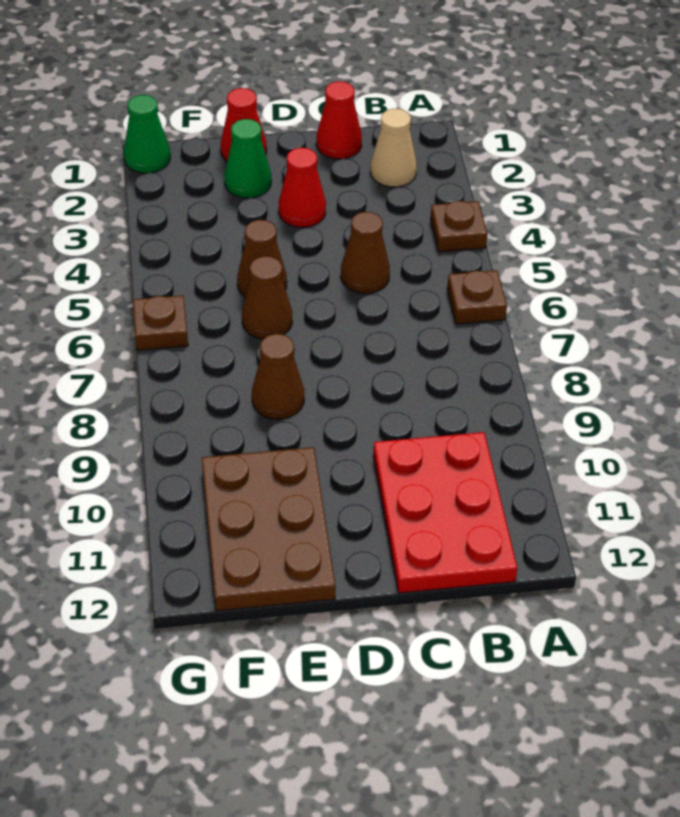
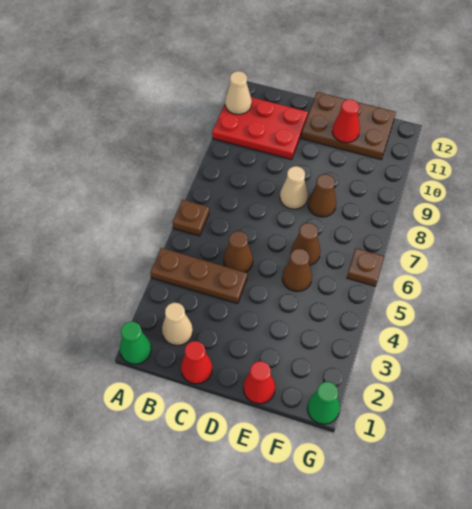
brown 1x1 plate [431,201,487,252] -> brown 1x3 plate [150,248,247,304]
none -> tan 1x1 cone [225,71,252,115]
red 2x3 plate [373,432,517,593] -> red 2x3 plate turned to [212,97,308,160]
red 1x1 cone [279,147,326,227] -> red 1x1 cone moved to [332,99,360,143]
none -> tan 1x1 cone [280,166,308,209]
green 1x1 cone [225,119,271,198] -> green 1x1 cone moved to [120,322,151,364]
brown 2x3 plate [202,447,335,611] -> brown 2x3 plate turned to [301,92,396,160]

